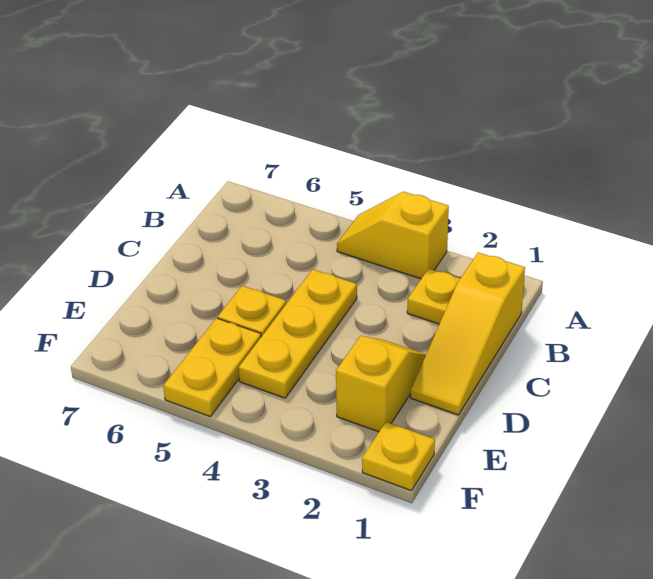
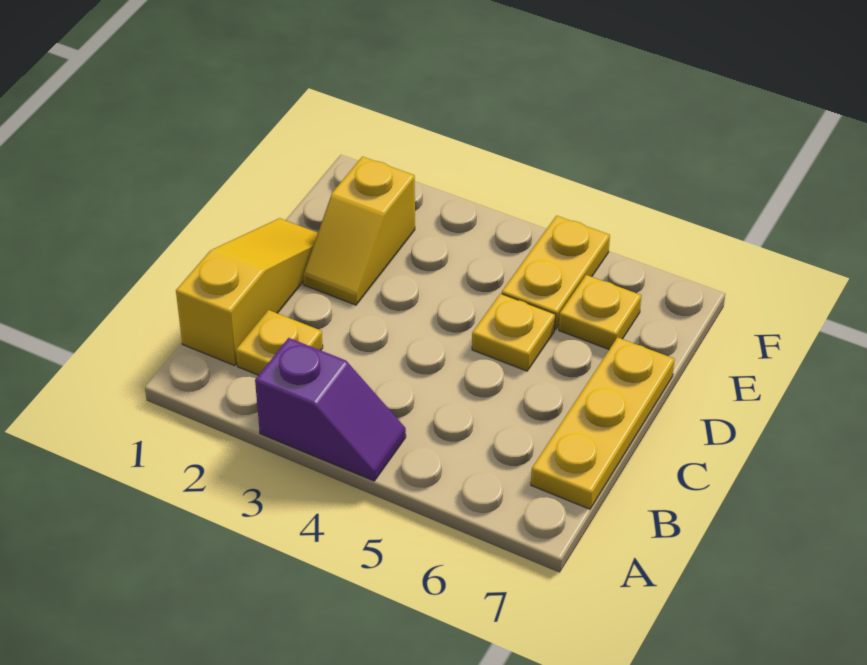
yellow 1x2 slope [337,192,449,279] -> purple 1x2 slope [255,338,406,481]
yellow 1x3 plate [239,269,357,398] -> yellow 1x3 plate moved to [531,337,675,509]
yellow 1x1 plate [362,422,435,491] -> yellow 1x1 plate moved to [559,275,641,349]

